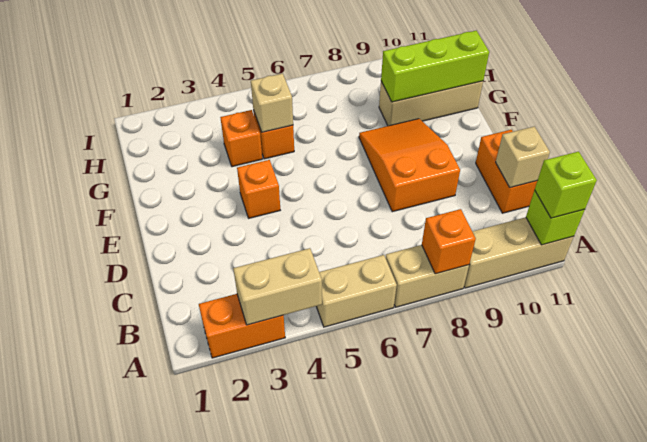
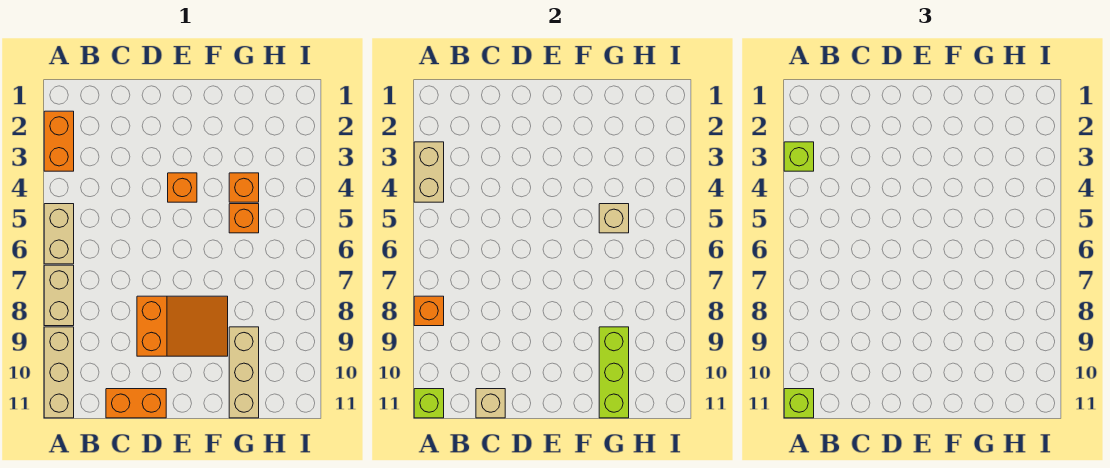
none -> lime 1x1 brick [784,142,814,171]

